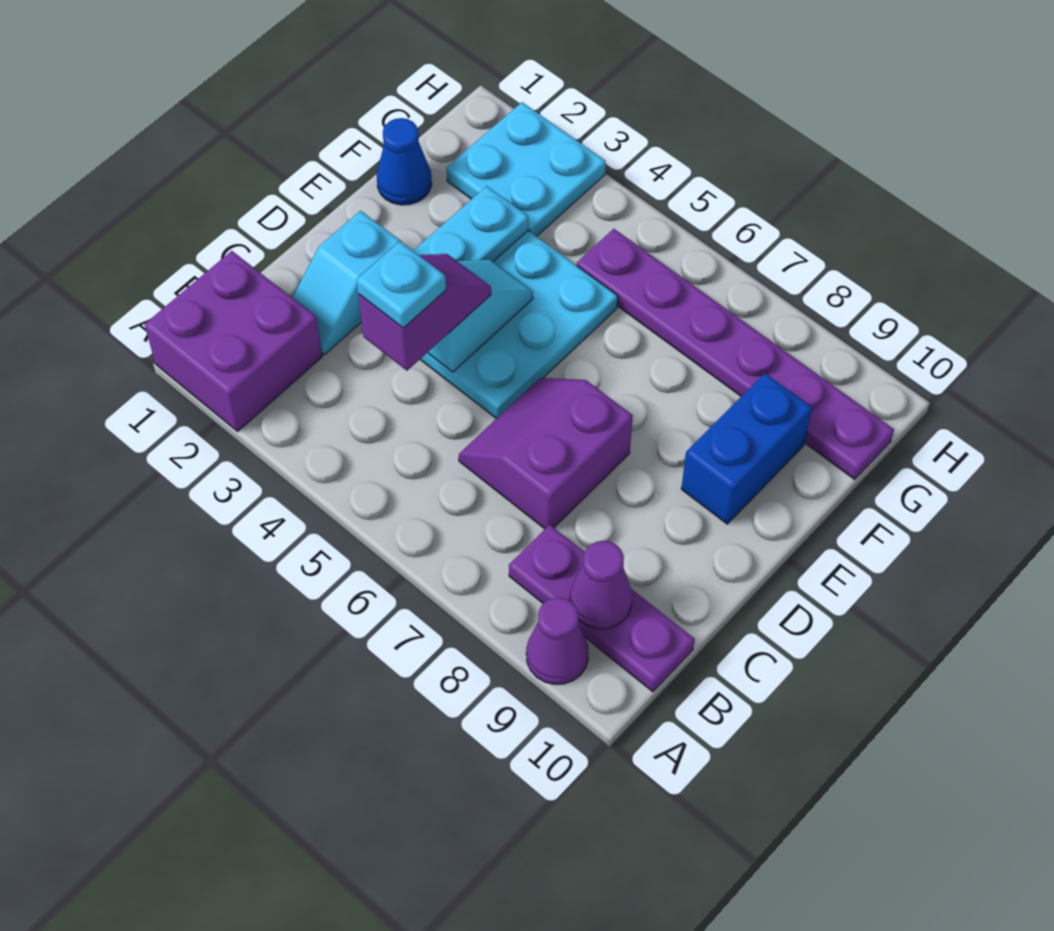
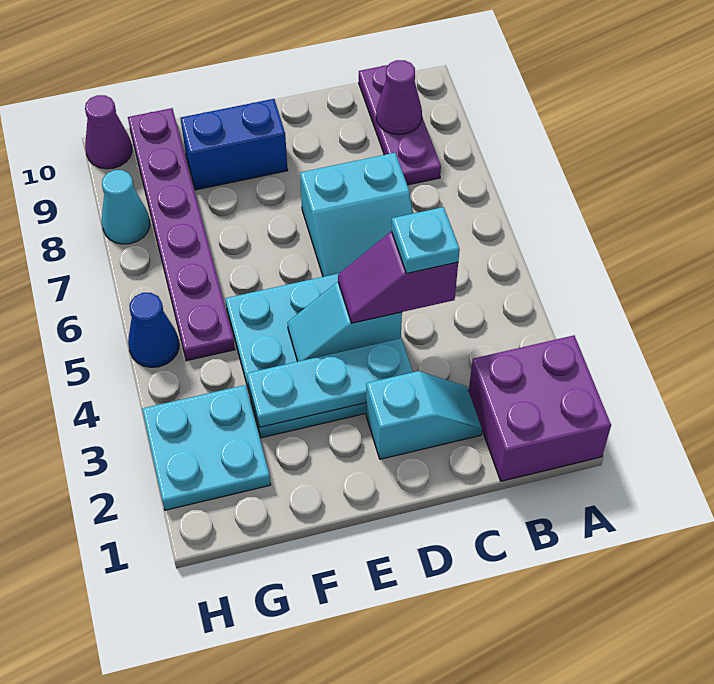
purple 1x1 cone [526,598,589,684] -> purple 1x1 cone moved to [85,95,132,169]
purple 2x2 slope [459,378,633,529] -> cyan 2x2 slope [300,153,413,277]
blue 1x1 cone [377,118,432,205] -> blue 1x1 cone moved to [128,293,179,367]
none -> cyan 1x1 cone [102,170,150,244]

